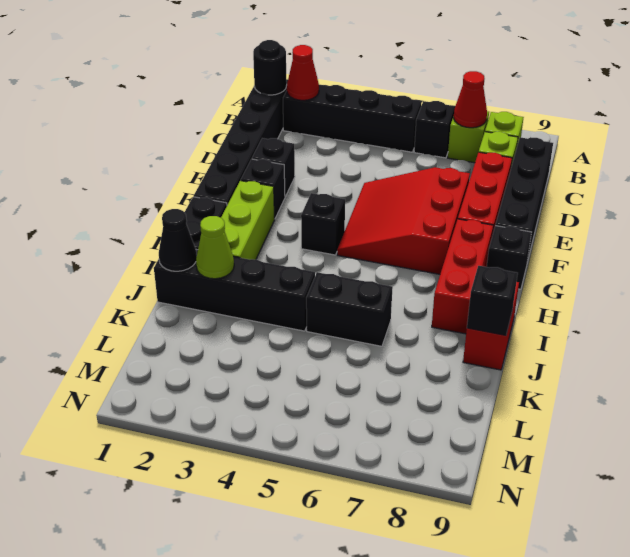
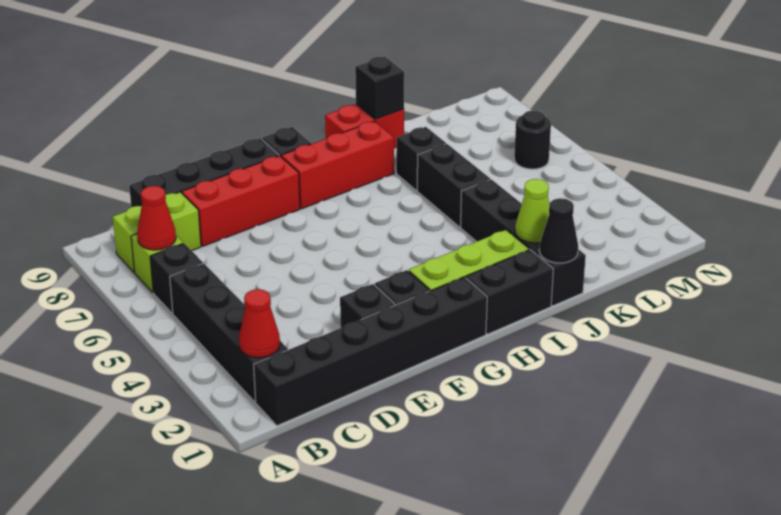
black 1x1 round brick [253,40,287,95] -> black 1x1 round brick moved to [514,111,551,169]
red 3x3 slope [337,167,470,274] -> none
black 1x1 brick [301,193,345,255] -> black 1x1 brick moved to [396,127,446,191]

